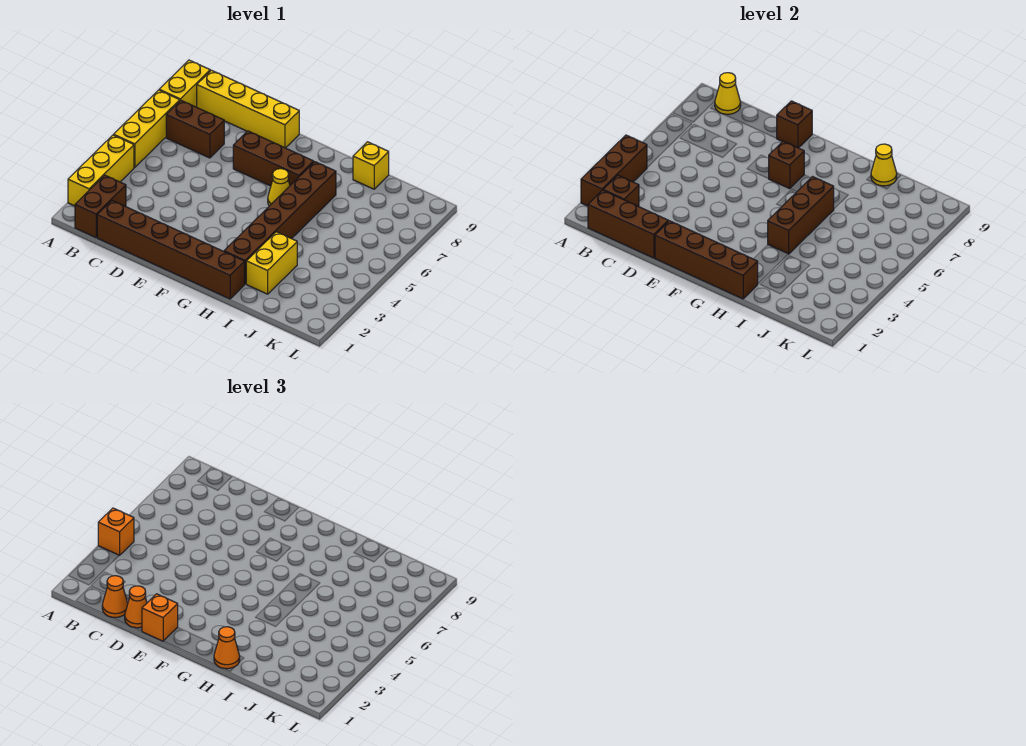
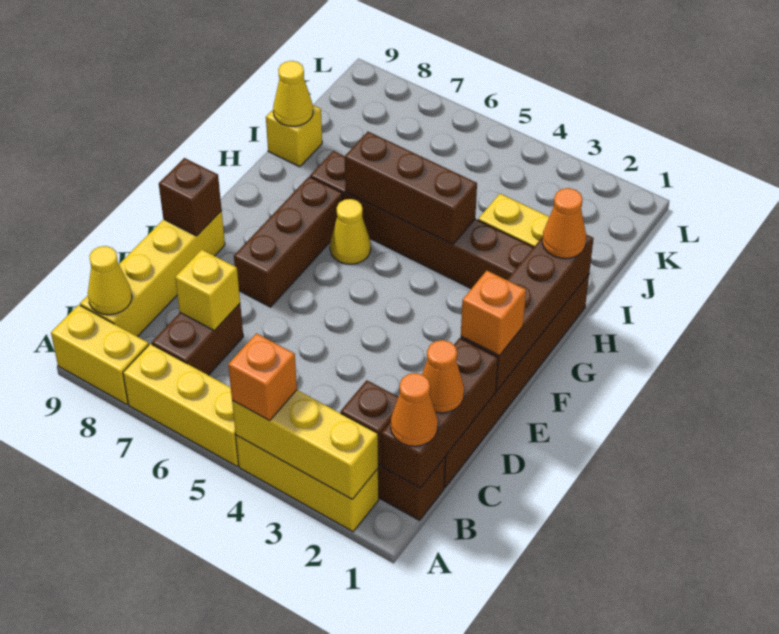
brown 1x3 brick [581,135,647,206] -> yellow 1x3 brick [232,390,379,499]
none -> yellow 1x1 brick [175,250,240,331]
orange 1x1 cone [125,586,147,628] -> orange 1x1 cone moved to [391,373,438,446]
brown 1x1 brick [768,141,804,189] -> none

